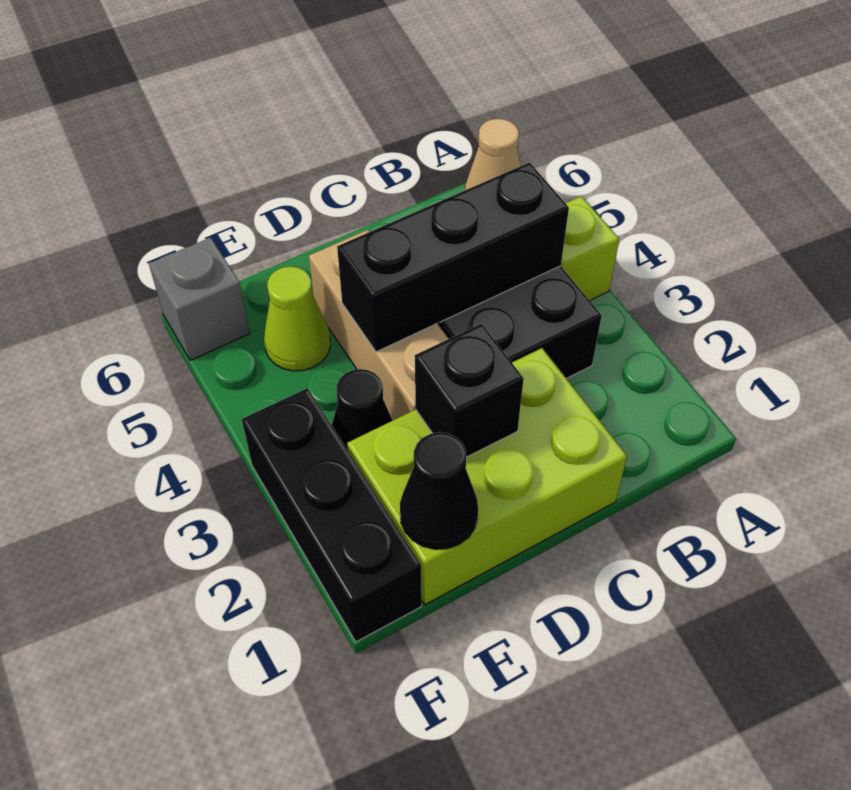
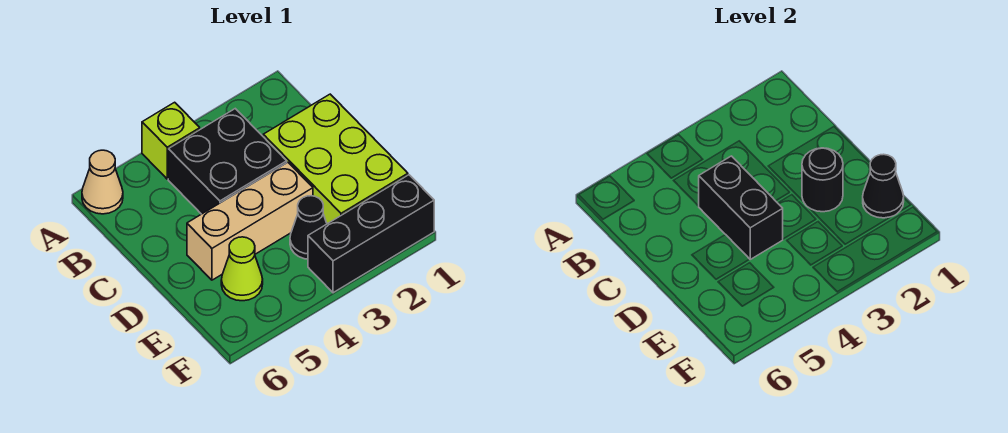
black 1x3 brick [337,162,569,352] -> black 1x2 brick [699,156,783,259]
black 1x1 brick [415,324,524,457] -> black 1x1 round brick [802,148,843,212]
grey 1x1 brick [149,238,250,360] -> none

